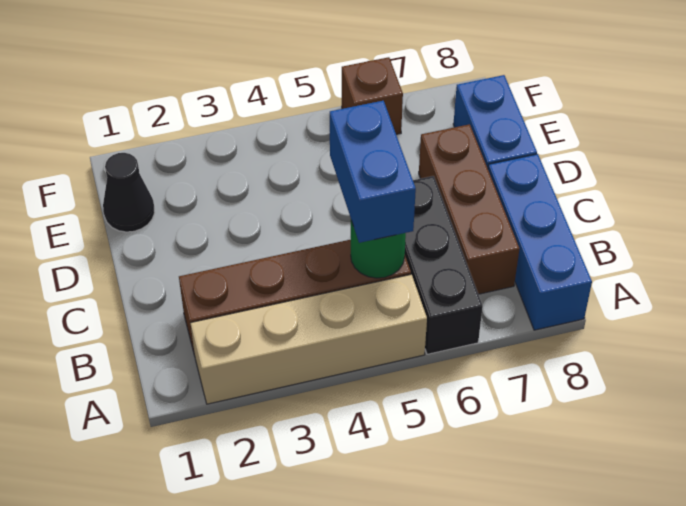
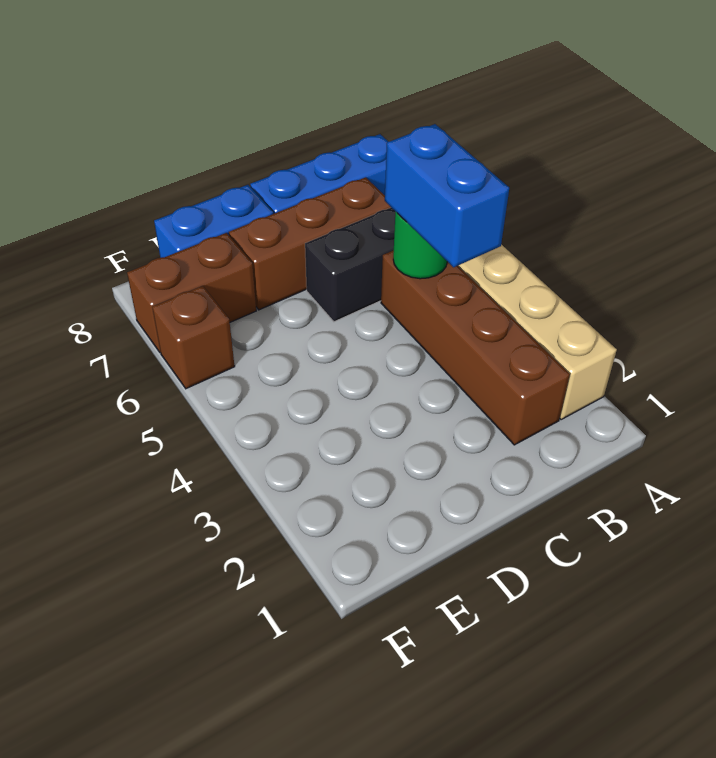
blue 1x2 brick [330,101,416,243] -> blue 1x2 brick turned to [385,124,509,267]
black 1x1 cone [103,153,155,232] -> none
none -> brown 1x2 brick [127,233,256,353]

